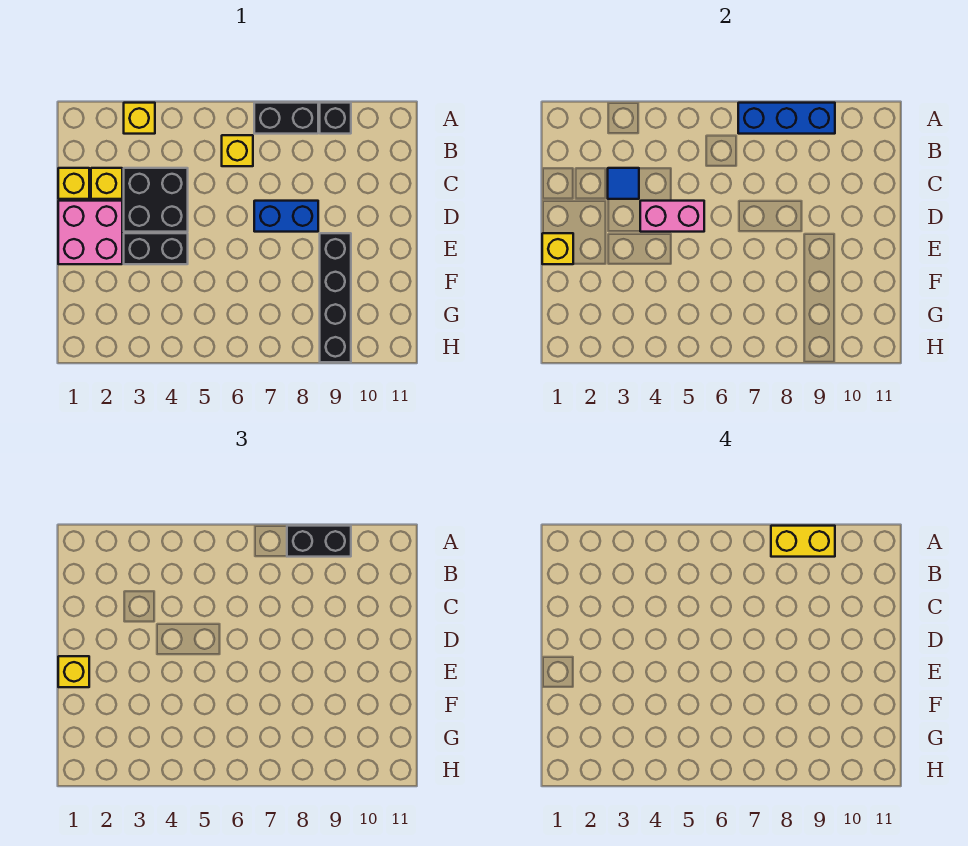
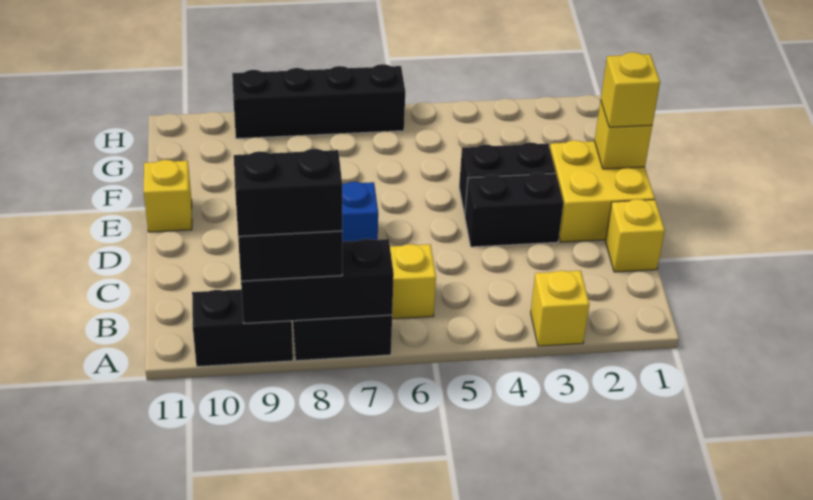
blue 1x3 brick [738,103,835,134] -> black 1x3 brick [241,239,394,323]
yellow 1x2 brick [771,526,835,557] -> black 1x2 brick [234,149,342,236]
black 1x1 brick [320,103,351,134] -> black 1x2 brick [192,289,293,367]
yellow 1x1 brick [91,168,122,199] -> yellow 1x1 brick moved to [144,160,192,232]
black 2x2 brick [124,168,188,232] -> black 1x2 brick [465,173,564,247]
blue 1x1 tile [608,168,639,199] -> none
pink 2x2 brick [58,201,122,264] -> yellow 2x2 brick [550,140,655,242]
pink 1x2 brick [640,201,704,232] -> none
black 1x4 brick [320,233,351,362] -> black 1x4 brick turned to [232,64,405,139]

